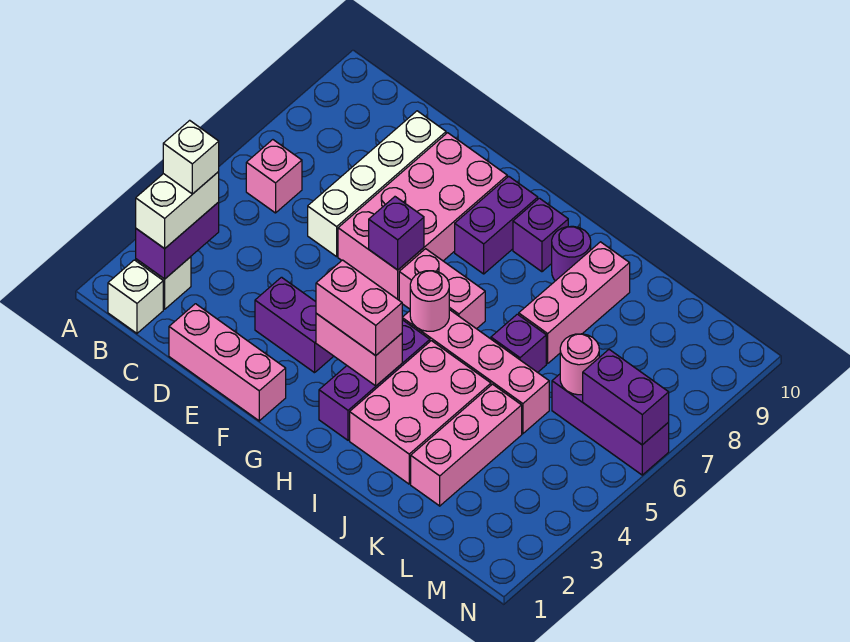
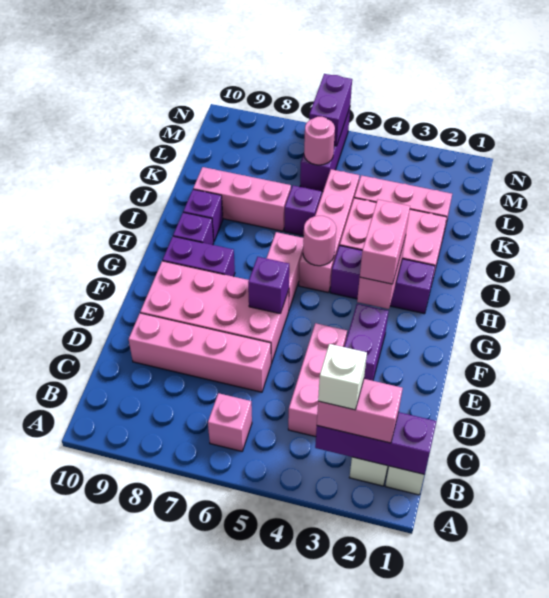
purple 1x2 brick [136,202,219,279] -> purple 1x3 brick [315,412,436,474]
white 1x2 brick [136,172,219,249] -> pink 1x2 brick [317,379,403,443]
pink 1x3 brick [169,304,286,421] -> pink 1x3 brick moved to [288,323,347,437]
white 1x4 brick [308,111,446,257] -> pink 1x4 brick [129,313,271,392]
purple 1x1 round brick [552,226,591,281] -> purple 1x1 brick [183,189,223,241]

